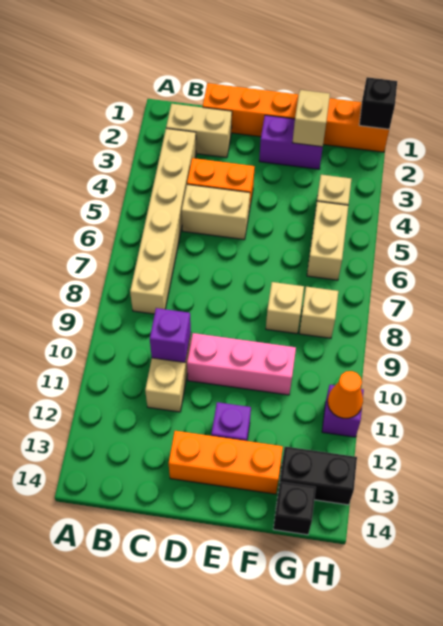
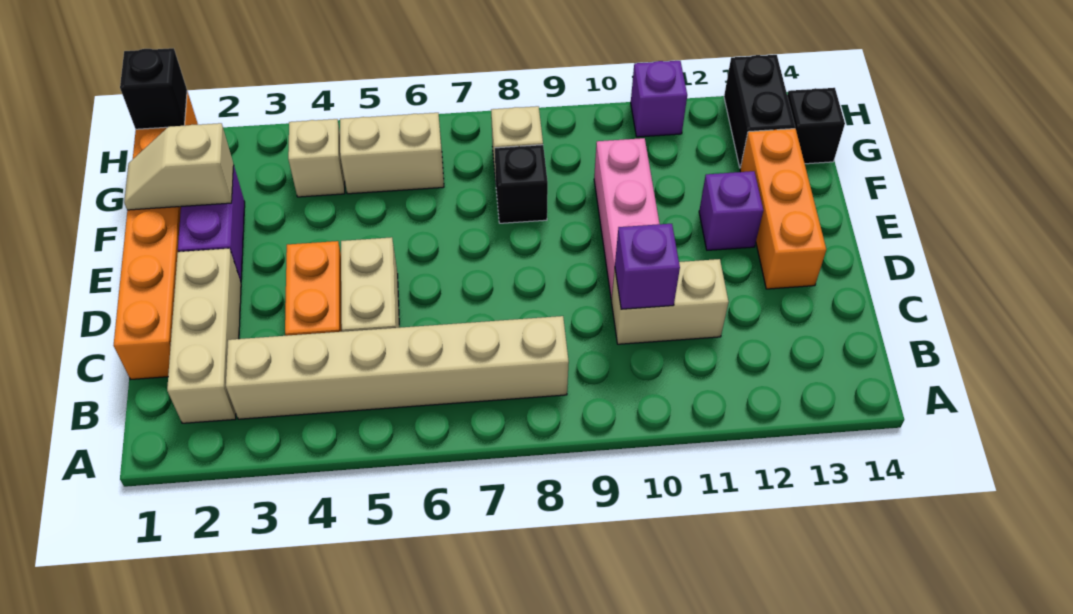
tan 1x2 brick [166,104,232,158] -> tan 1x3 brick [167,248,241,423]
tan 1x1 brick [266,282,304,334] -> black 1x1 brick [495,145,548,223]
orange 1x1 cone [328,371,363,418] -> none

